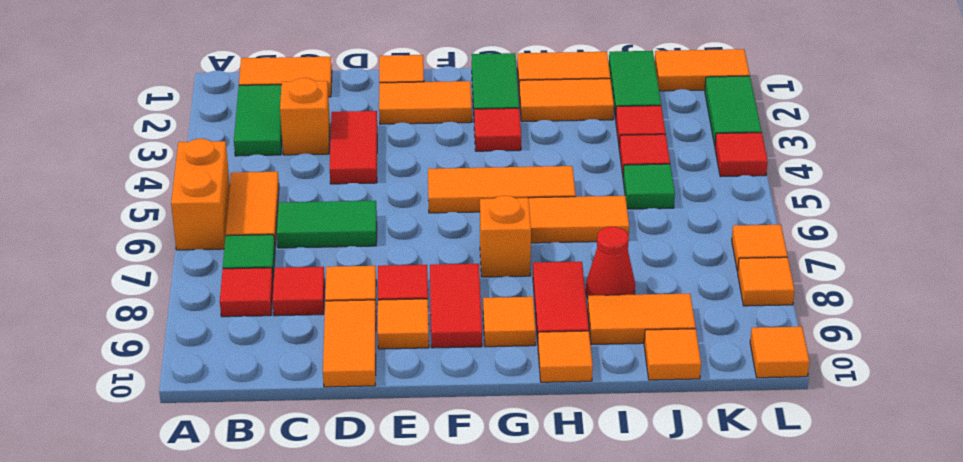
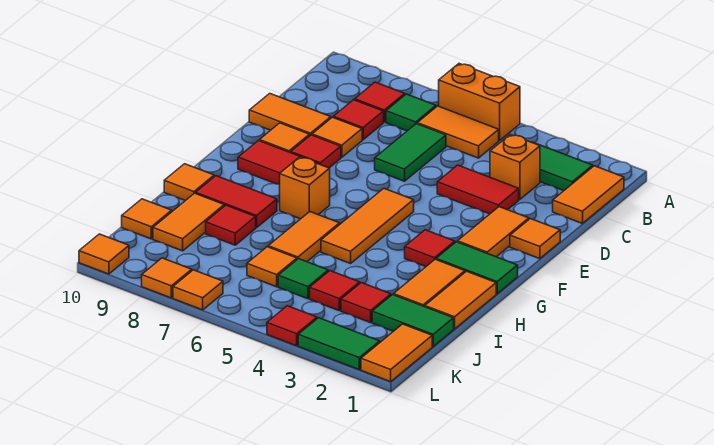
orange 1x1 tile [483,297,536,347] -> orange 1x1 tile moved to [247,247,297,287]
red 1x1 cone [586,227,635,298] -> red 1x1 tile [206,205,256,245]

